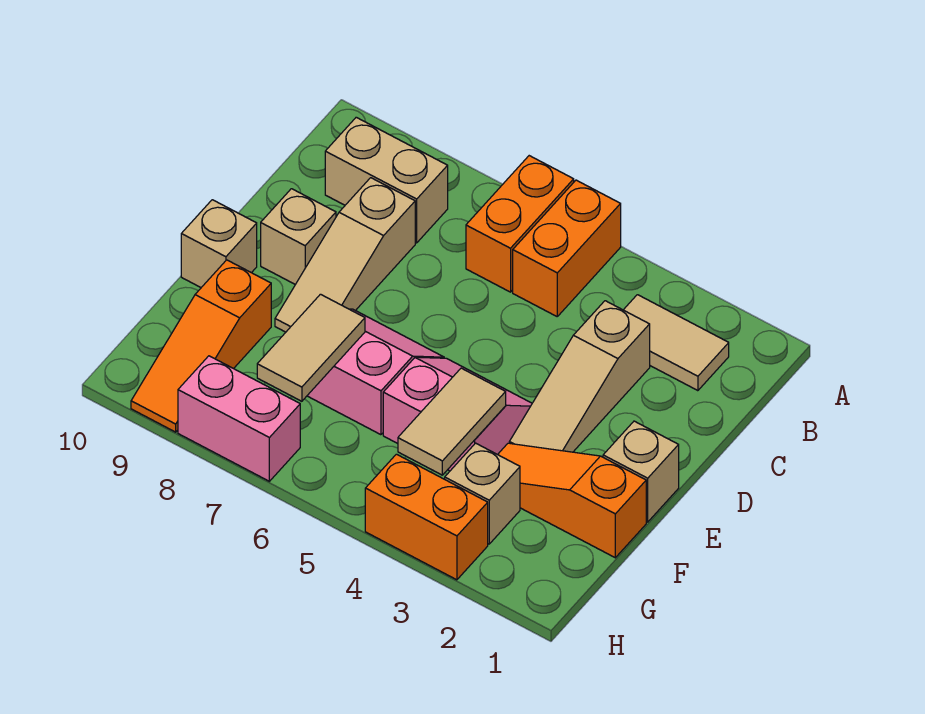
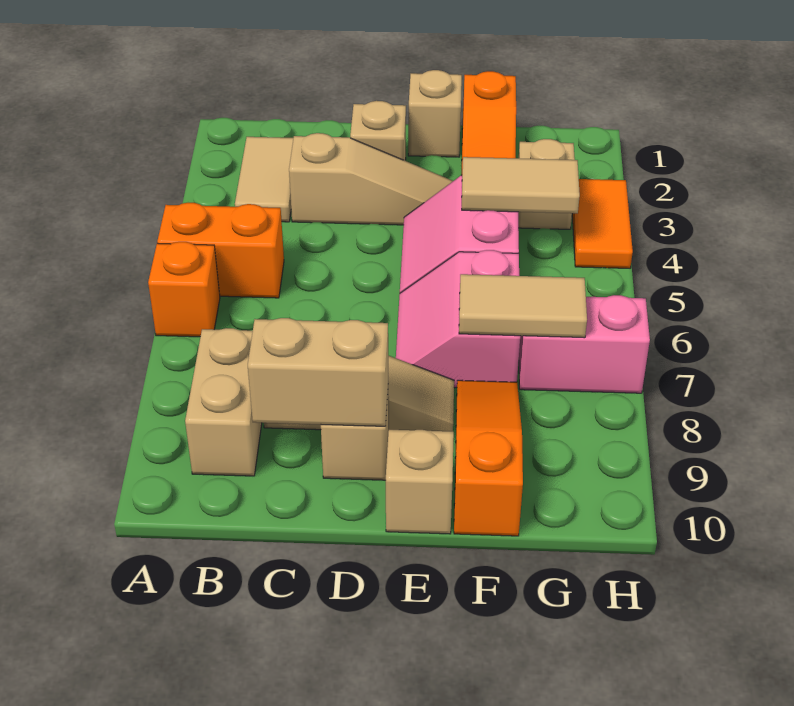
orange 1x2 brick [466,156,574,292] -> orange 1x1 brick [148,242,220,337]
none -> tan 1x2 brick [248,318,388,426]
none -> tan 1x1 brick [350,101,406,161]
orange 1x3 slope [131,260,271,432] -> orange 1x3 slope turned to [454,380,523,536]
orange 1x2 brick [365,454,488,580] -> orange 1x2 tile [572,179,633,268]
pink 1x2 brick [178,356,300,481] -> pink 1x2 brick turned to [519,295,650,393]

